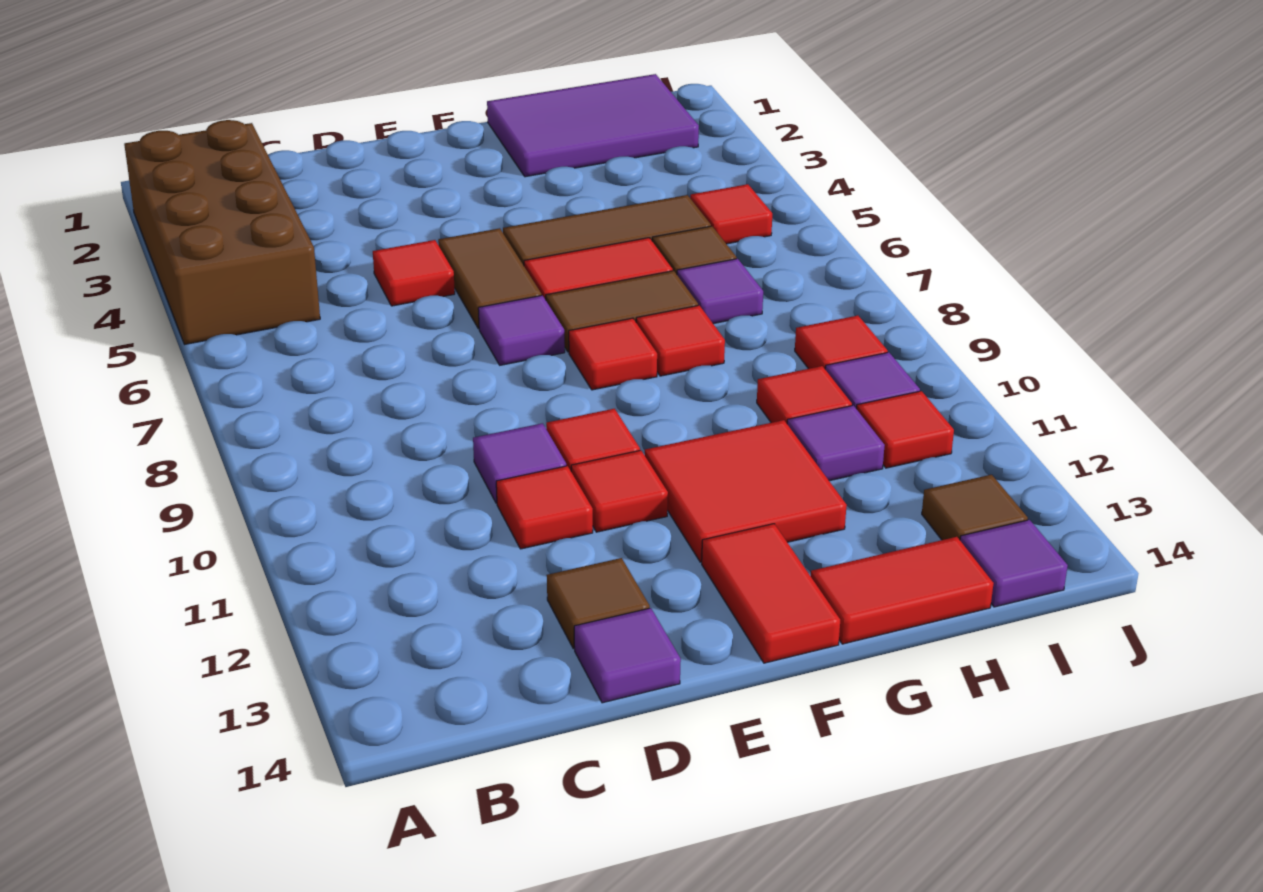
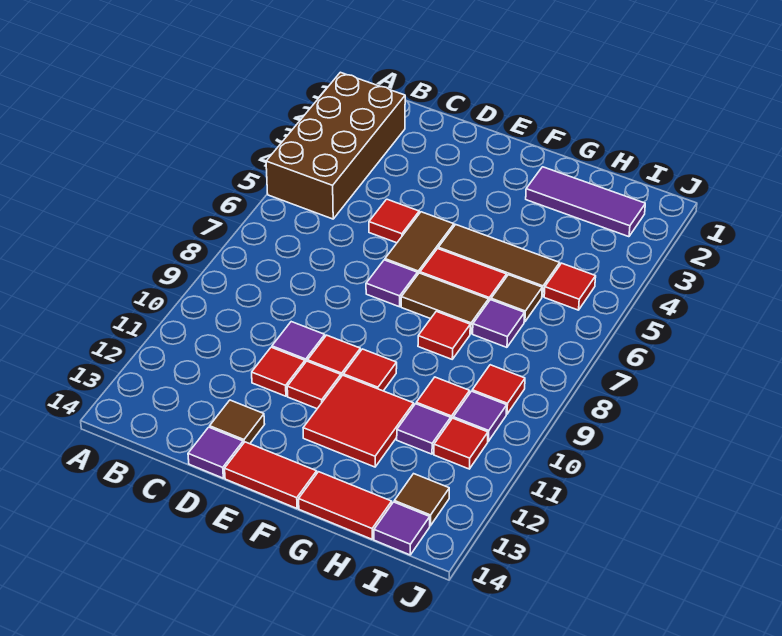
red 1x1 tile [569,318,657,390] -> red 1x1 tile moved to [343,349,397,391]
red 1x2 tile [702,524,840,663] -> red 1x2 tile turned to [225,442,317,508]
purple 2x3 tile [487,74,699,177] -> purple 1x3 tile [526,167,645,237]

